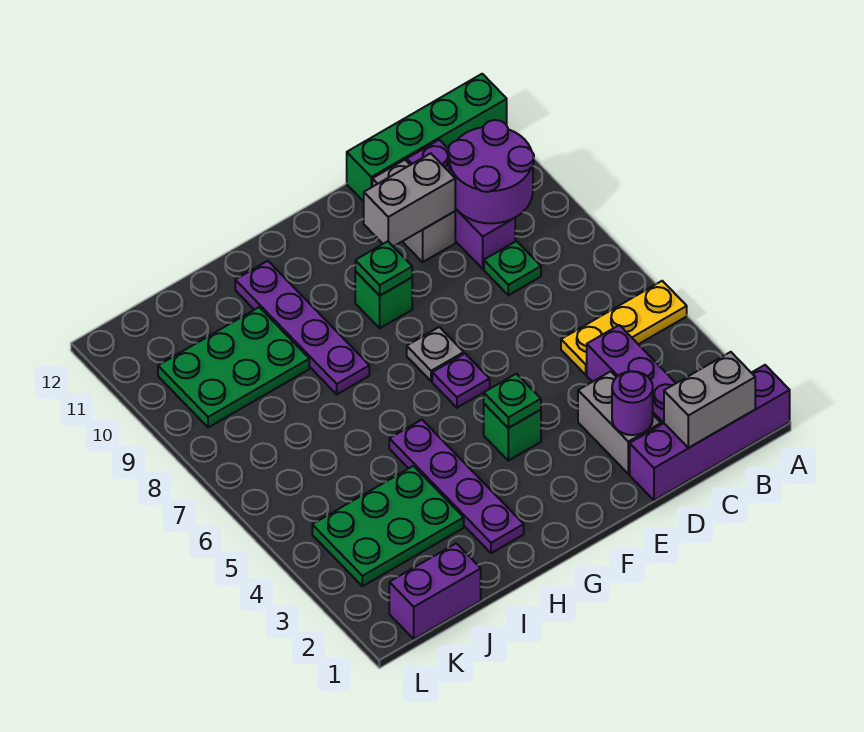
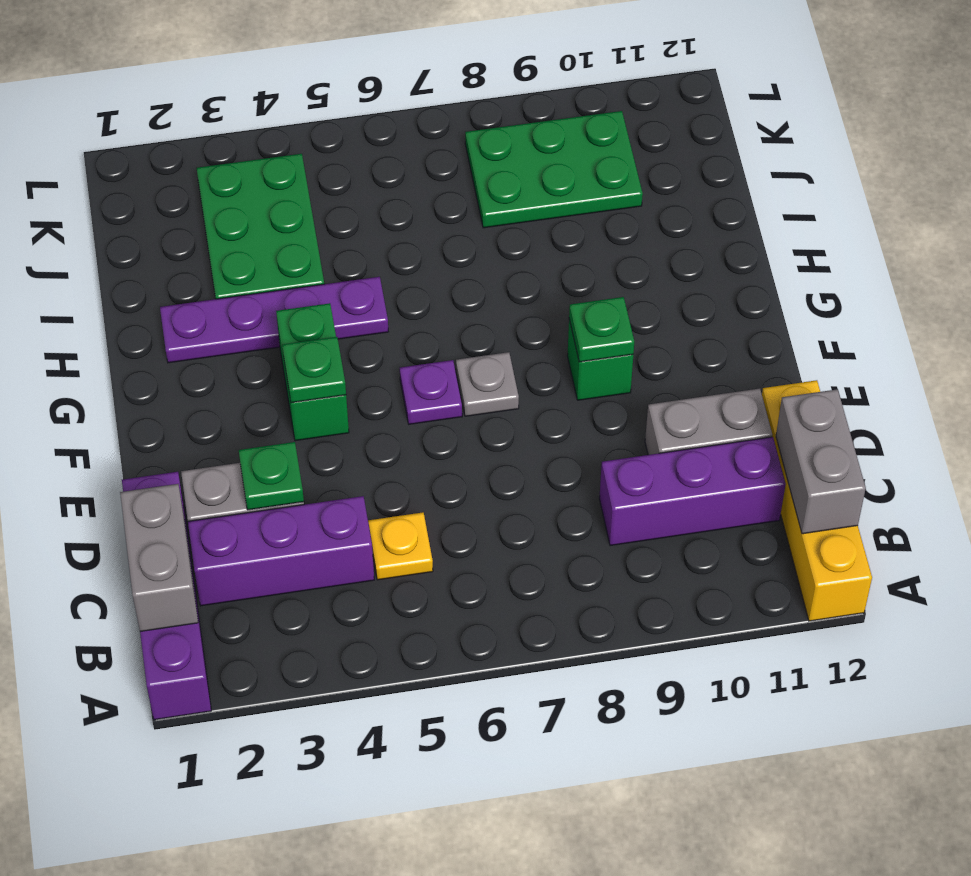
yellow 1x3 plate [561,281,687,375] -> yellow 1x1 plate [368,512,433,580]
green 1x4 brick [347,74,507,202] -> yellow 1x4 brick [762,380,872,621]
purple 2x2 round brick [448,120,534,223] -> none
green 1x1 plate [484,241,541,295] -> green 1x1 plate moved to [239,442,304,510]
purple 1x1 round brick [612,371,653,435] -> none
grey 1x2 brick [364,153,455,247] -> grey 1x2 brick moved to [776,389,866,534]
green 1x1 brick [484,404,541,461] -> green 1x2 brick [276,303,349,441]
purple 1x4 plate [235,261,369,394] -> none
green 2x3 plate [158,307,309,428] -> green 2x3 plate turned to [465,111,643,228]
purple 1x2 brick [389,543,481,639] -> none

